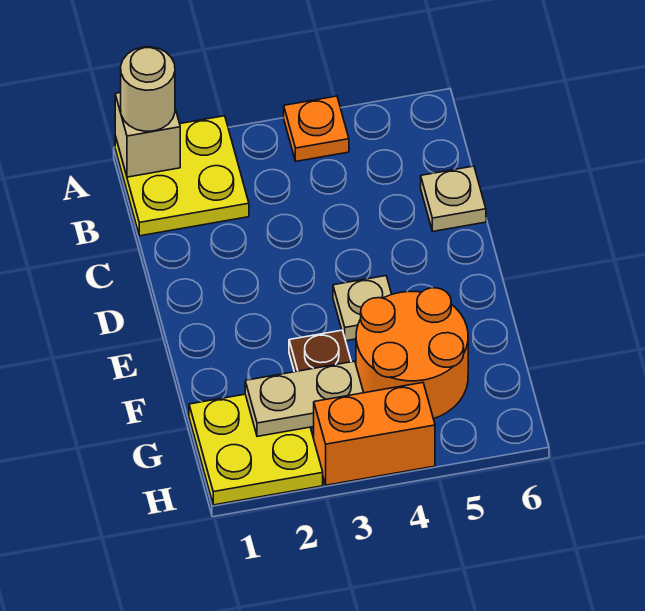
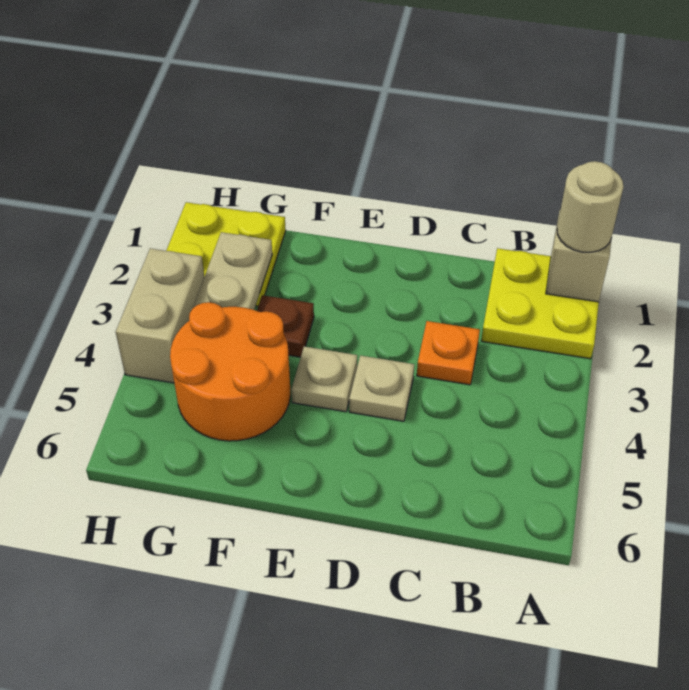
orange 1x1 plate [284,96,349,161] -> orange 1x1 plate moved to [417,321,480,385]
tan 1x1 plate [421,166,486,231] -> tan 1x1 plate moved to [349,355,414,421]
orange 1x2 brick [314,383,435,485] -> tan 1x2 brick [116,248,204,383]

